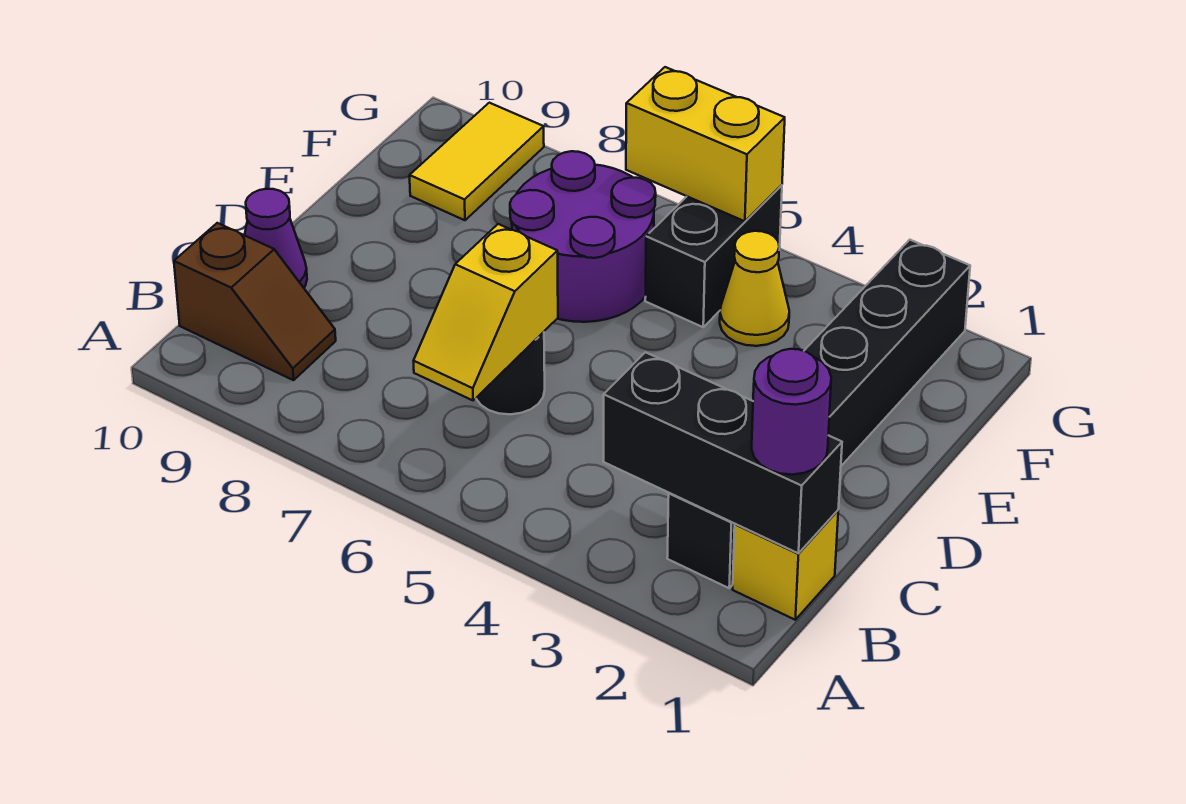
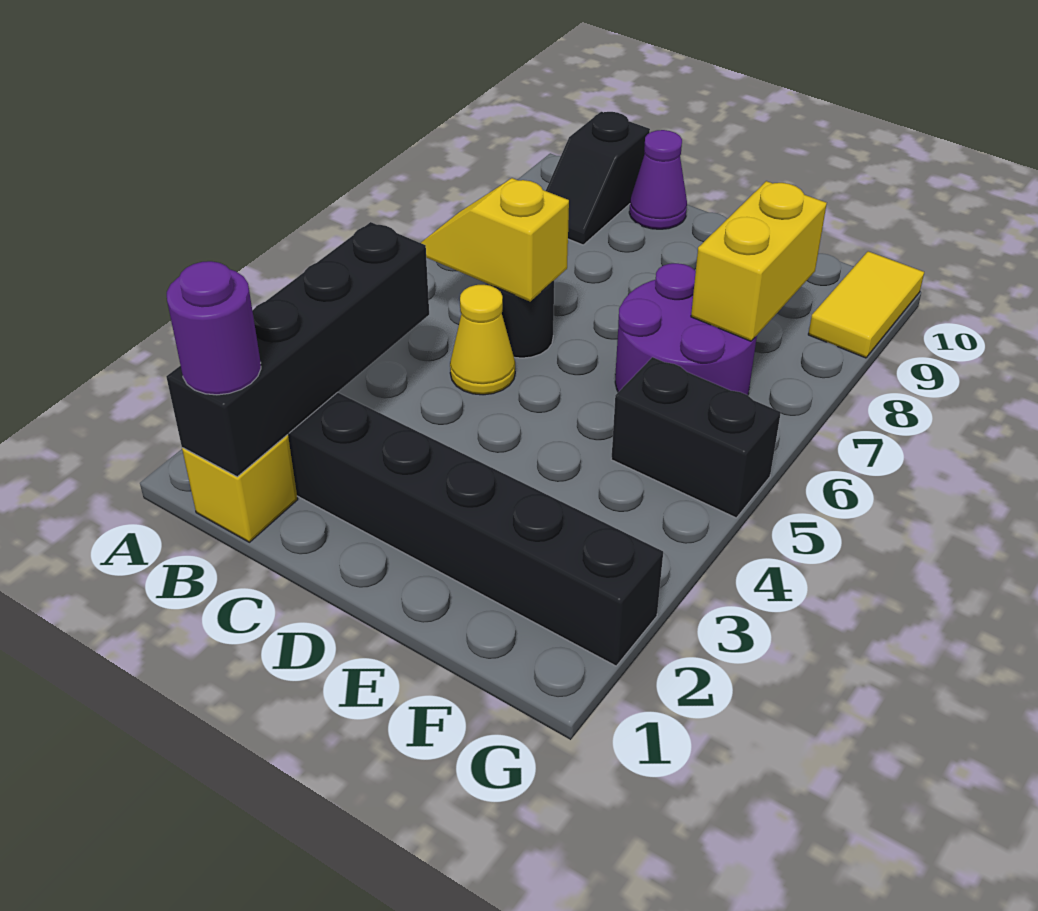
black 1x3 brick [603,352,842,553] -> black 1x4 brick [166,222,429,477]
brown 1x2 slope [174,223,336,380] -> black 1x2 slope [546,112,650,245]
yellow 1x1 cone [720,231,789,346] -> yellow 1x1 cone moved to [450,285,515,395]
yellow 1x2 tile [410,103,544,220] -> yellow 1x2 tile turned to [808,251,924,358]
yellow 1x2 brick [626,67,785,221] -> yellow 1x2 brick moved to [691,181,827,341]

